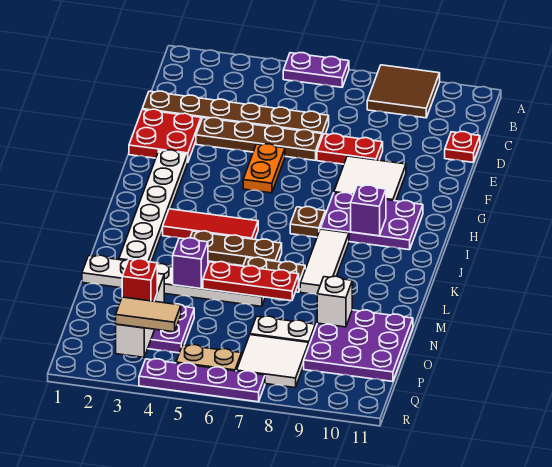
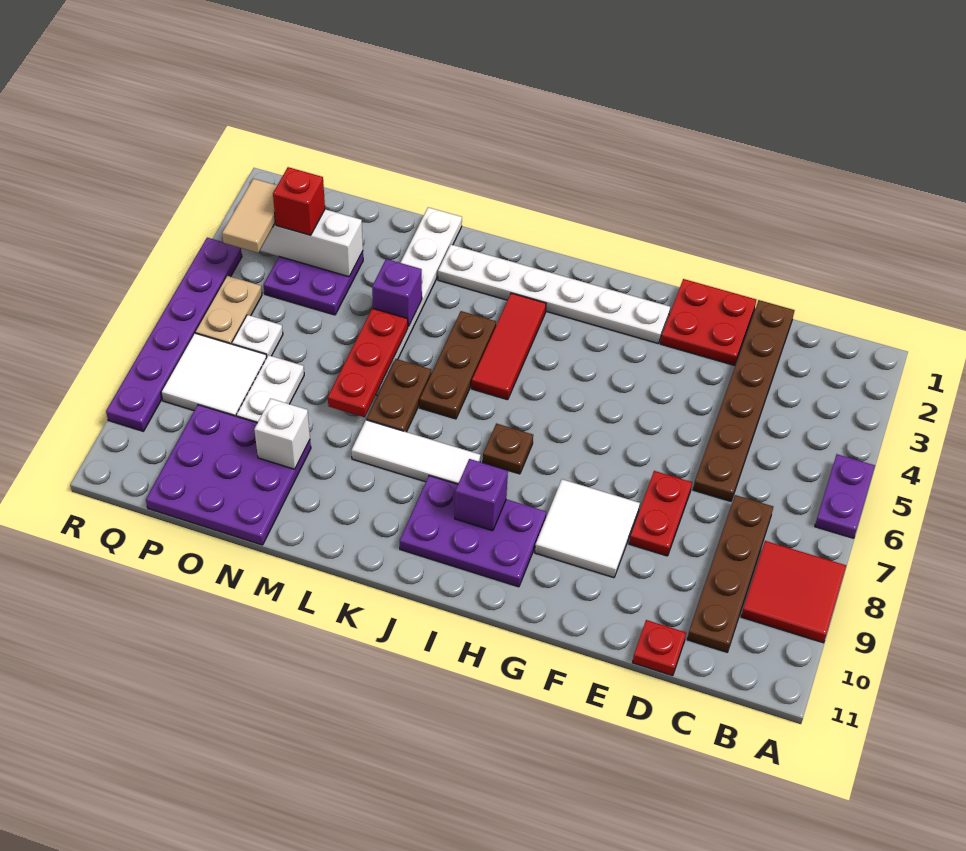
brown 2x2 tile [367,65,440,118] -> red 2x2 tile [741,541,846,643]
brown 1x4 plate [196,118,322,160] -> brown 1x4 plate moved to [687,495,773,652]
orange 1x2 plate [243,144,285,193] -> none
purple 2x3 plate [320,193,423,250] -> purple 2x3 plate turned to [400,476,546,587]
none -> white 1x1 plate [232,315,283,356]
purple 1x4 plate [139,359,265,402] -> purple 1x6 plate [106,238,242,431]

